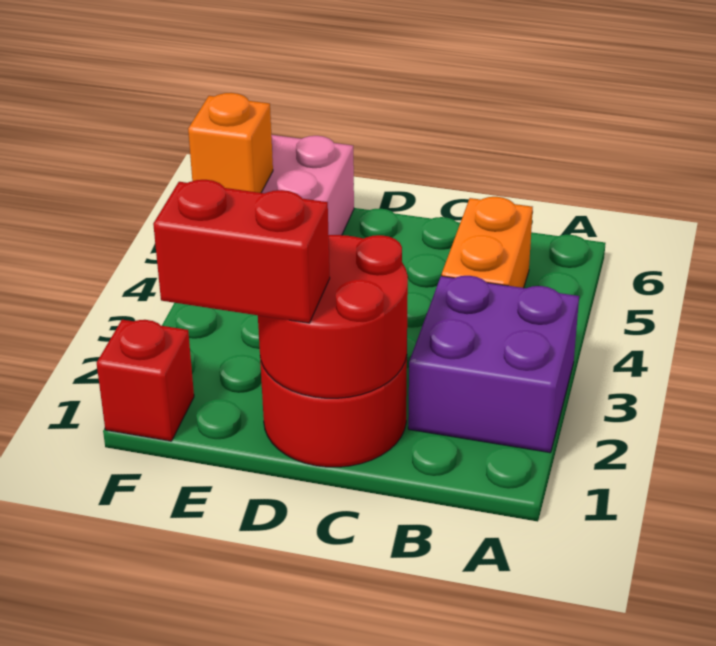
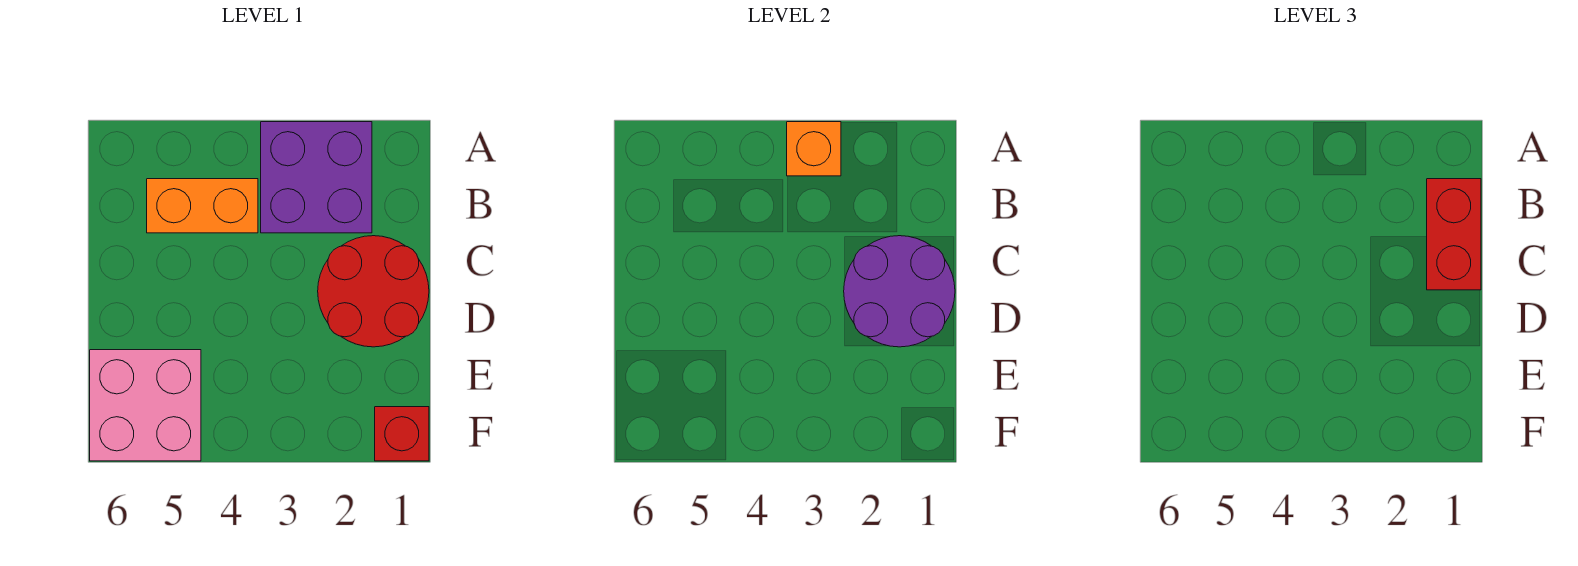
red 2x2 round brick [258,235,408,398] -> purple 2x2 round brick [844,236,955,347]
red 1x2 brick [153,180,330,323] -> red 1x2 brick moved to [1427,179,1481,290]
orange 1x1 brick [188,93,273,193] -> orange 1x1 brick moved to [787,122,841,176]

